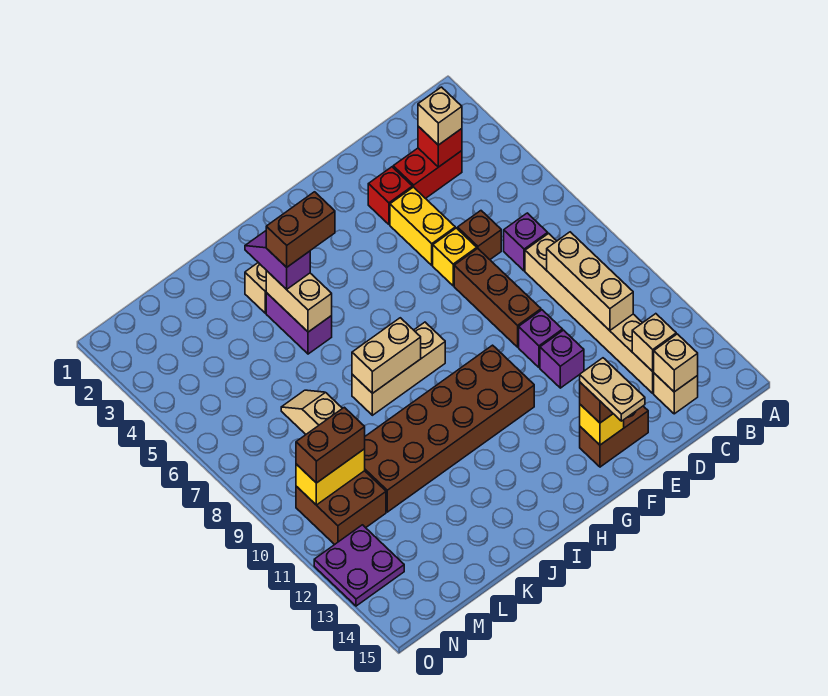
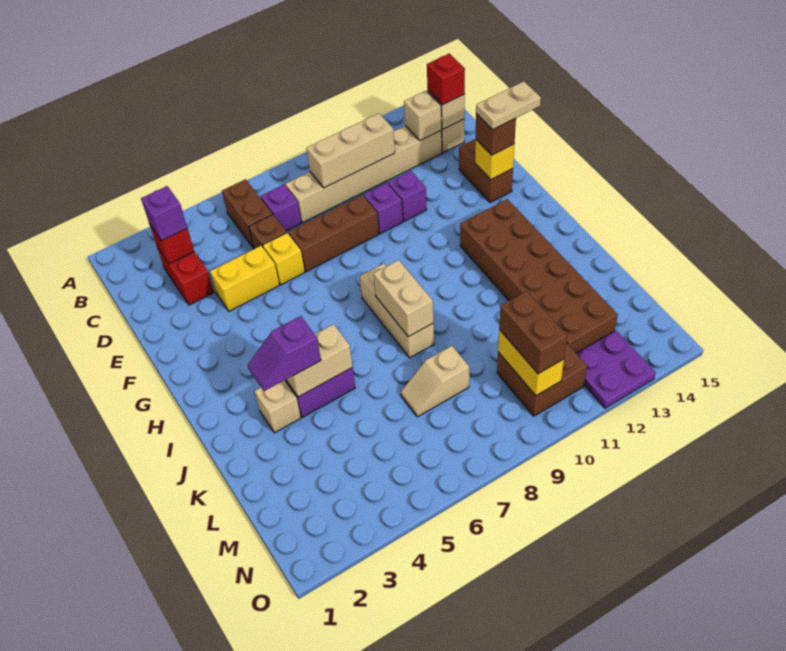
tan 1x1 brick [418,87,462,145] -> purple 1x1 brick [141,186,187,241]
red 1x1 brick [368,167,412,224] -> red 1x1 brick moved to [427,53,465,105]
brown 2x6 brick [365,345,534,512] -> brown 2x6 brick moved to [460,199,618,353]
brown 1x2 brick [266,192,335,267] -> brown 1x2 brick moved to [222,179,272,247]

